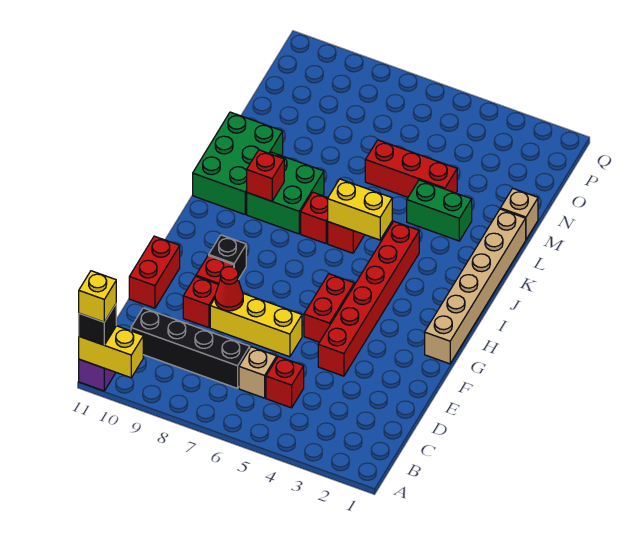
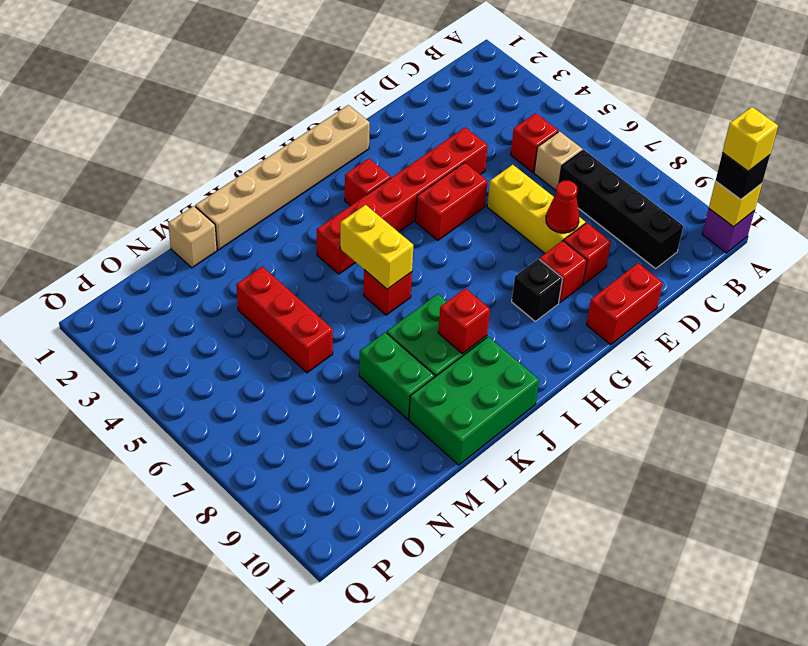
yellow 1x2 brick [79,326,143,378] -> yellow 1x1 brick [709,181,762,227]
red 1x1 brick [301,192,328,244] -> red 1x1 brick moved to [345,159,391,206]
green 1x2 brick [407,180,472,241] -> green 1x2 brick moved to [359,332,435,419]

